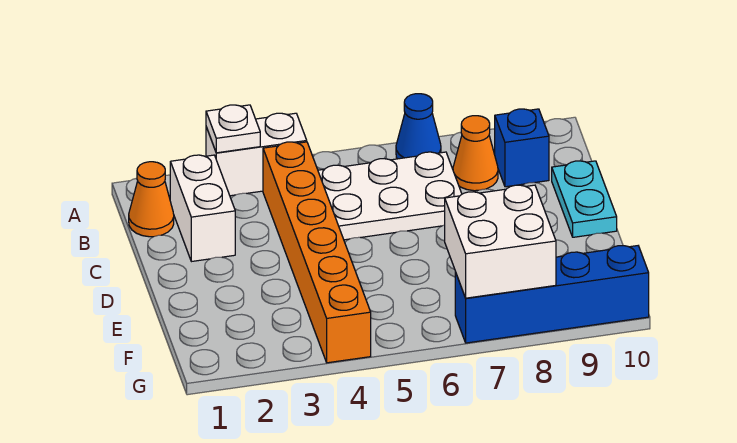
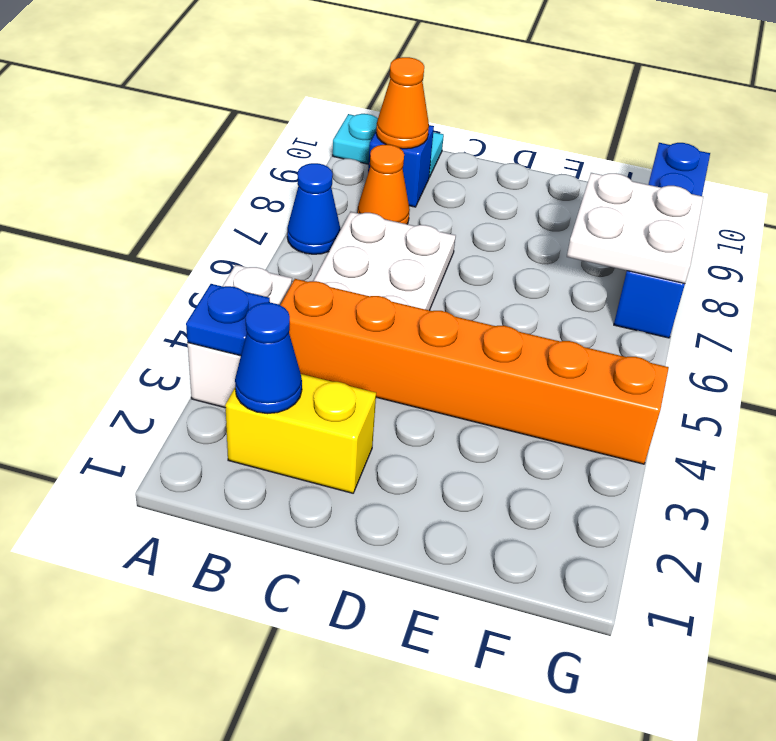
white 1x1 plate [206,105,260,153] -> blue 1x1 plate [186,284,270,356]
orange 1x1 cone [129,162,174,237] -> orange 1x1 cone moved to [376,57,429,149]
white 1x2 brick [170,155,235,262] -> yellow 1x2 brick [225,374,376,493]
none -> blue 1x1 cone [235,303,302,414]
cyan 1x2 plate [552,161,617,237] -> cyan 1x2 plate moved to [333,114,444,177]
white 2x2 brick [445,185,556,298] -> white 2x2 plate [567,173,703,284]

